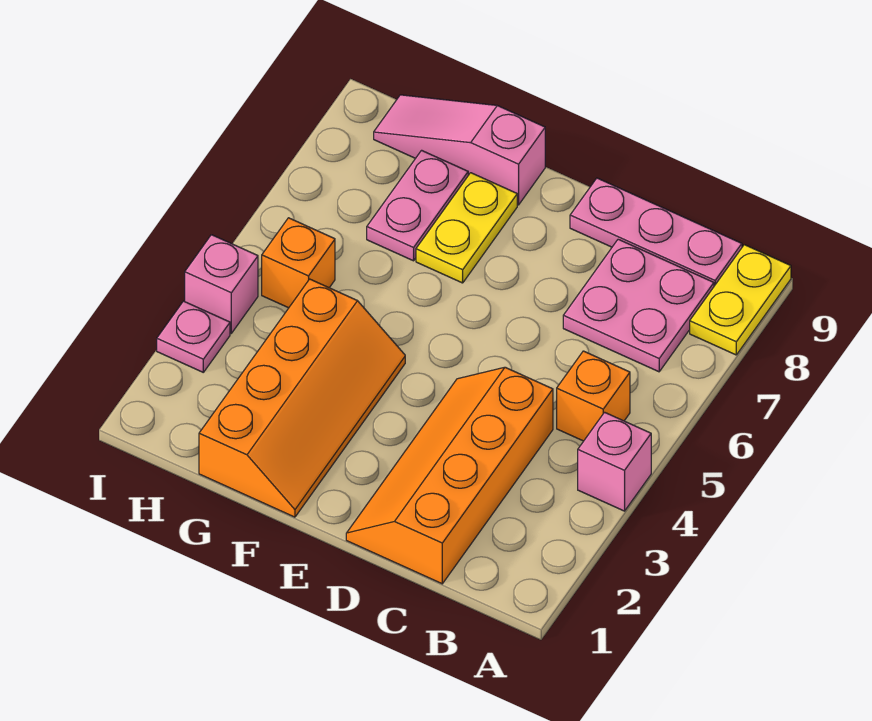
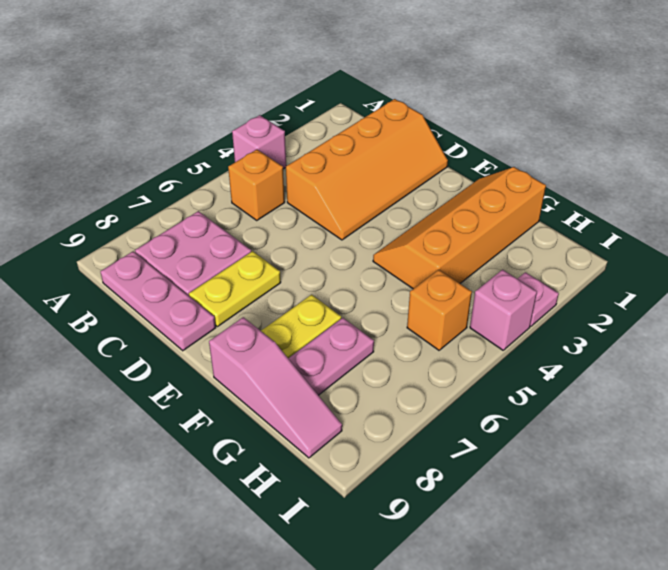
yellow 1x2 plate [690,245,791,355] -> yellow 1x2 plate moved to [189,251,281,327]

